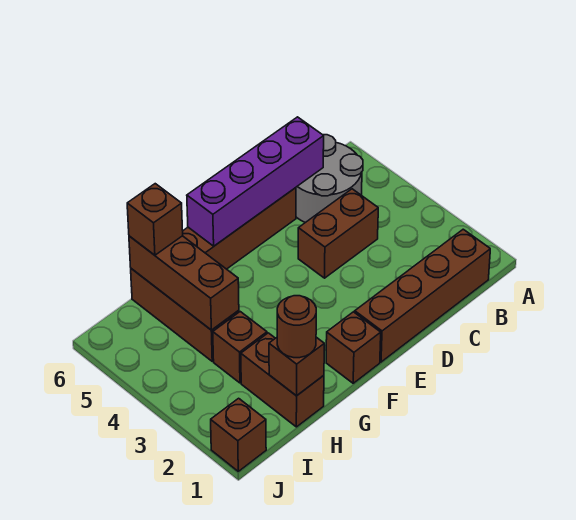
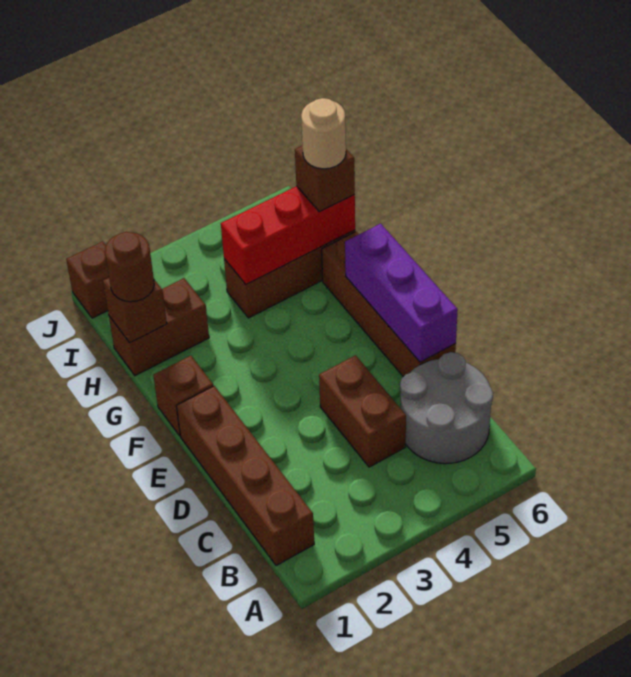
purple 1x4 brick [187,117,324,246] -> purple 1x3 brick [345,224,458,362]
brown 1x1 brick [213,312,267,383] -> none
brown 1x3 brick [129,236,239,330] -> red 1x3 brick [221,186,355,284]
none -> tan 1x1 round brick [301,98,346,169]

